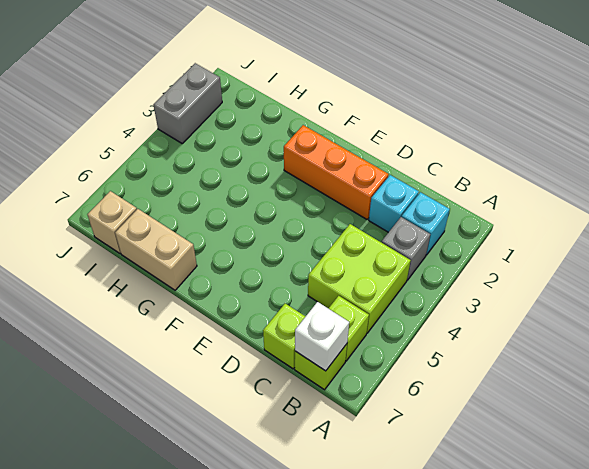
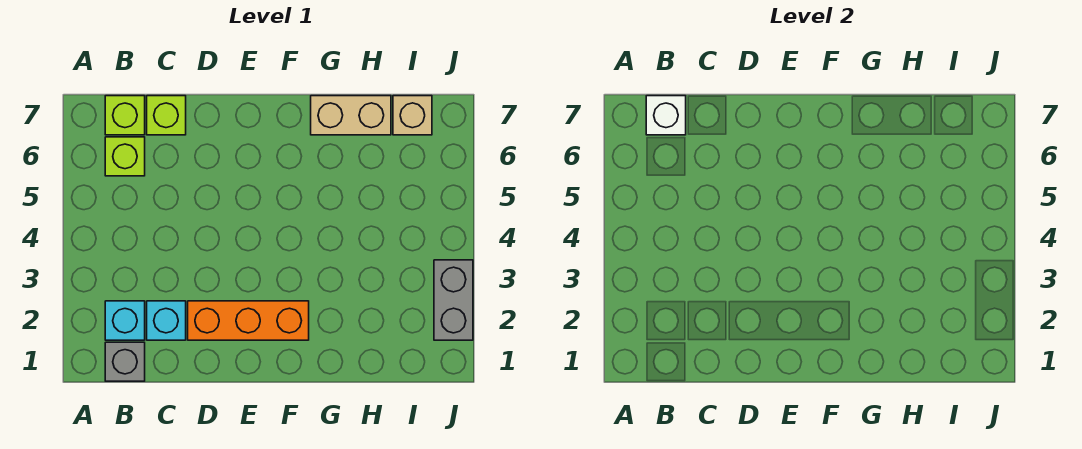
grey 1x1 brick [382,217,430,280] -> grey 1x1 brick moved to [105,342,145,381]
lime 2x2 brick [308,224,411,333] -> none

